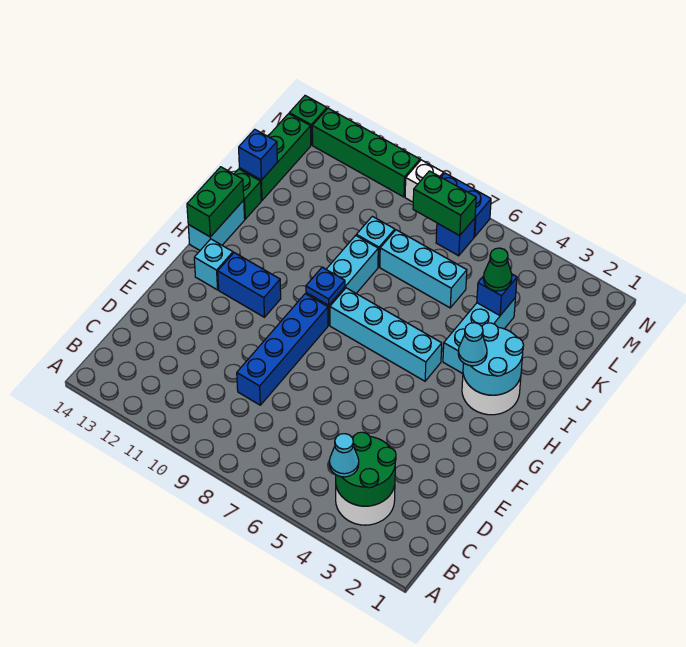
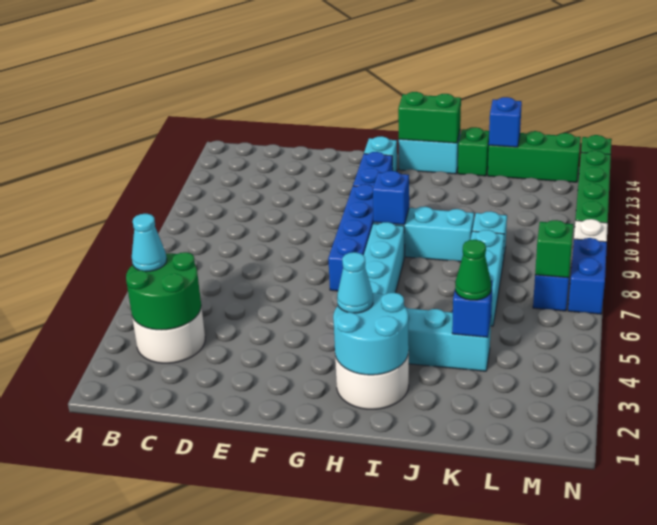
blue 1x4 brick [237,294,328,405] -> blue 1x4 brick turned to [328,184,374,291]
blue 1x1 plate [306,267,345,305] -> blue 1x1 brick [373,171,409,225]
green 1x2 brick [413,171,476,236] -> green 1x1 brick [535,220,573,278]

